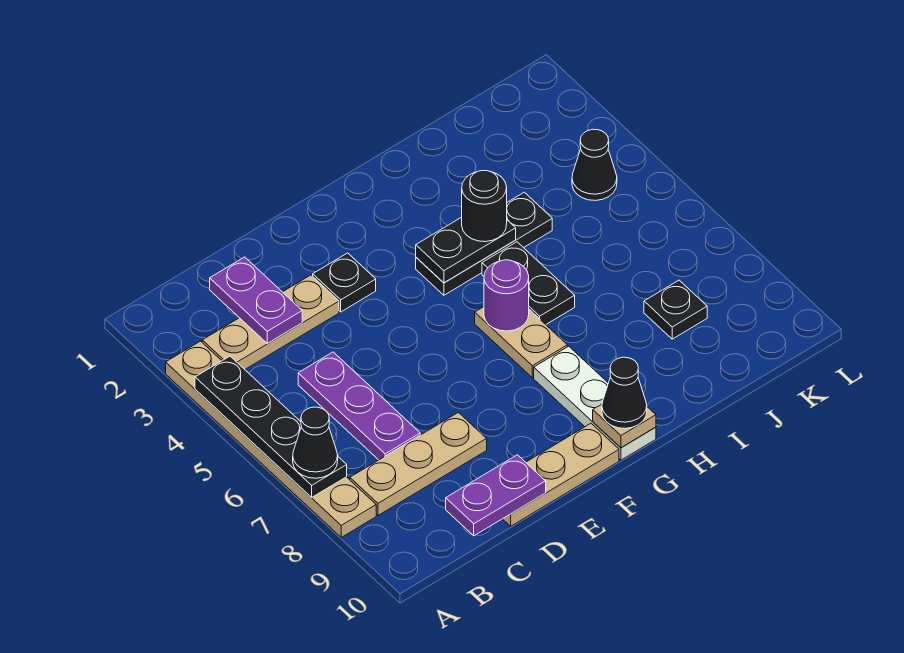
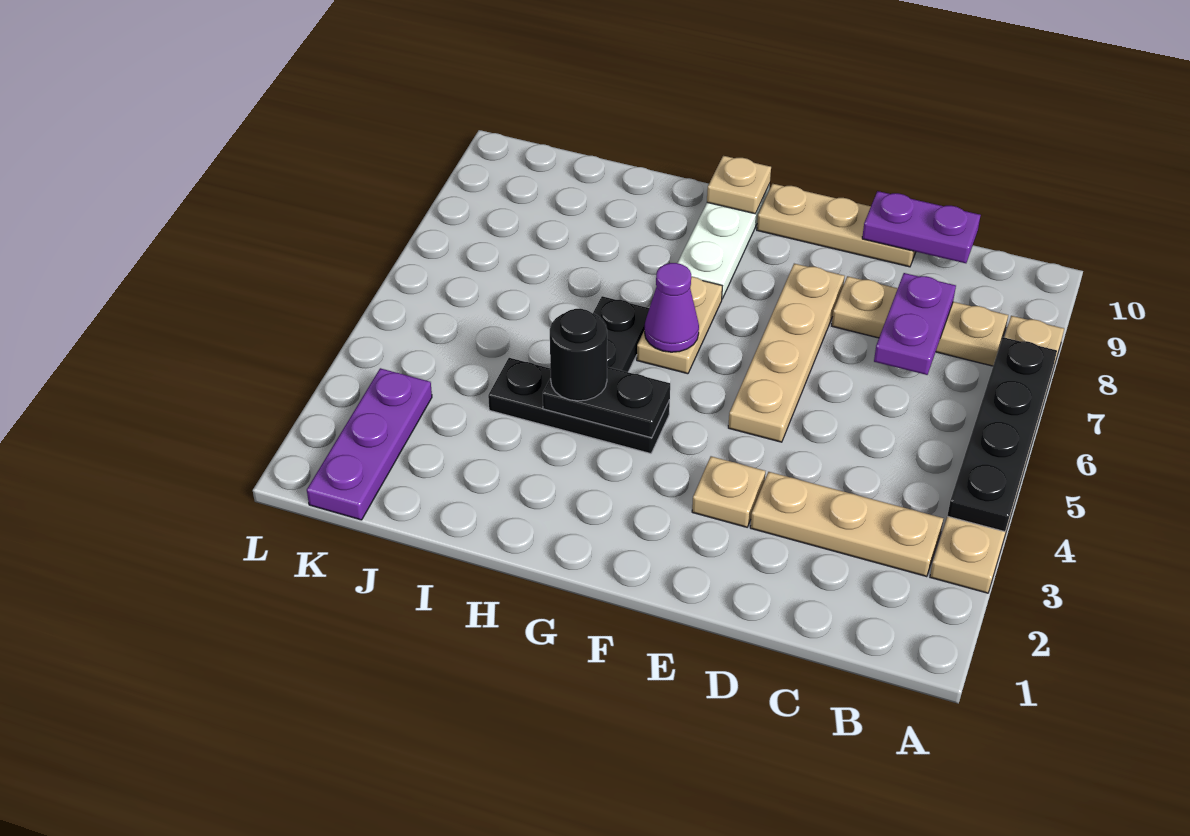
black 1x1 cone [293,407,338,478] -> none
purple 1x2 plate [210,257,302,344] -> purple 1x2 plate moved to [874,273,956,375]
purple 1x3 plate [298,352,420,460] -> purple 1x3 plate moved to [307,368,432,520]
black 1x1 plate [313,253,376,312] -> tan 1x1 plate [692,456,765,527]
none -> tan 1x4 plate [728,264,845,442]
purple 1x1 round brick [484,260,529,331] -> purple 1x1 cone [645,263,699,352]
black 1x1 cone [602,357,647,428] -> none
black 1x1 plate [644,280,707,339] -> none
black 1x1 cone [572,129,617,201] -> none

